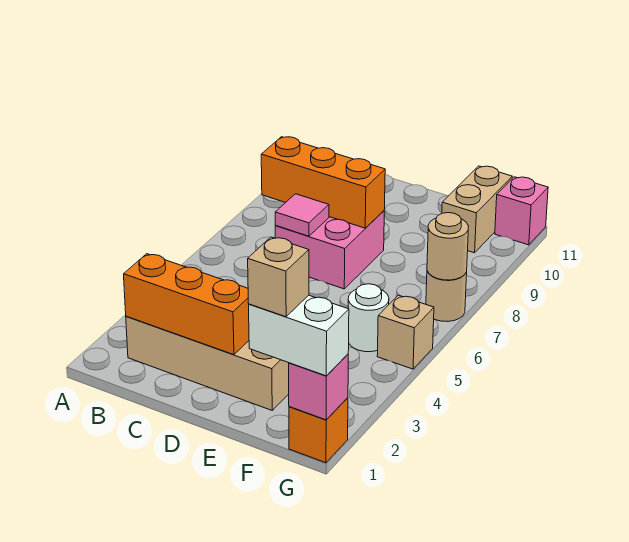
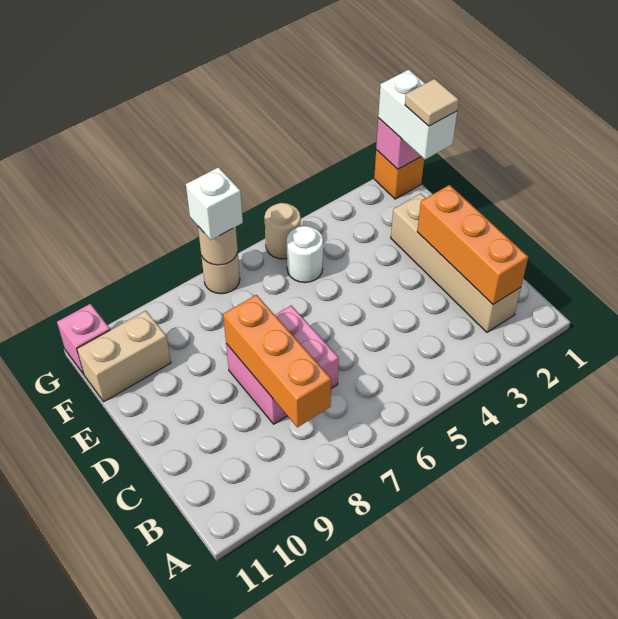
pink 1x1 tile [275,194,329,236] -> none
tan 1x1 brick [248,237,309,317] -> tan 1x1 tile [405,79,459,126]
tan 1x1 brick [377,295,434,369] -> tan 1x1 round brick [264,203,301,259]
none -> white 1x1 brick [186,167,243,240]

